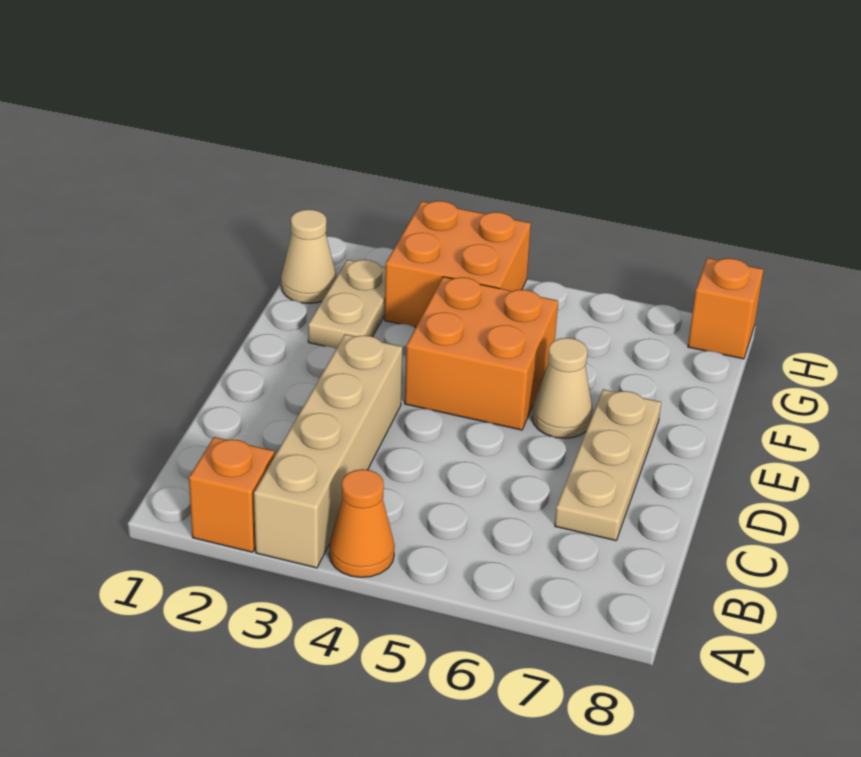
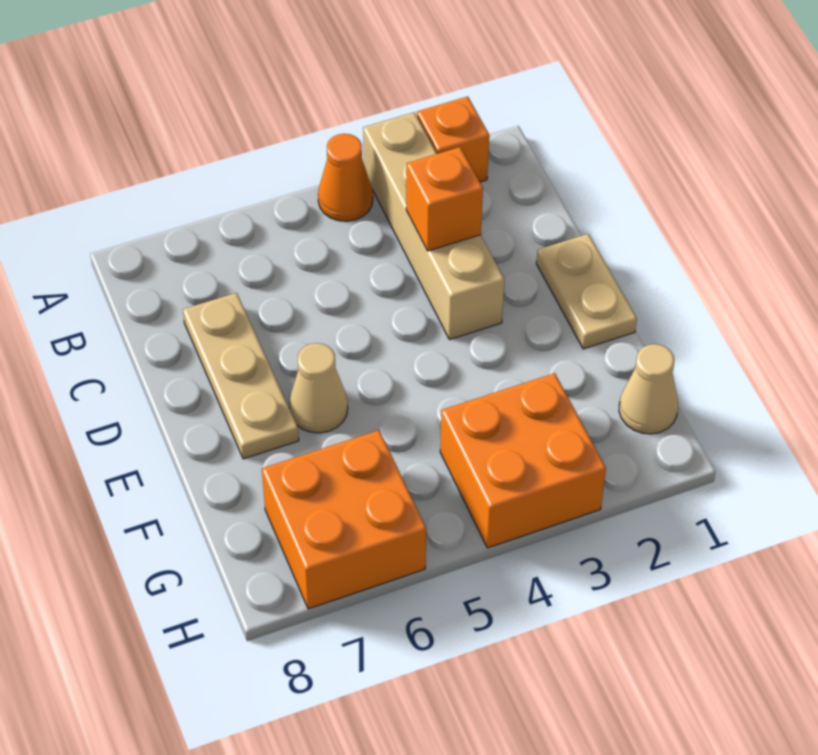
orange 2x2 brick [405,277,558,430] -> orange 2x2 brick moved to [262,430,426,609]
tan 1x2 plate [308,260,386,349] -> tan 1x2 plate moved to [536,234,637,349]
orange 1x1 brick [688,258,763,359] -> orange 1x1 brick moved to [406,147,483,251]

